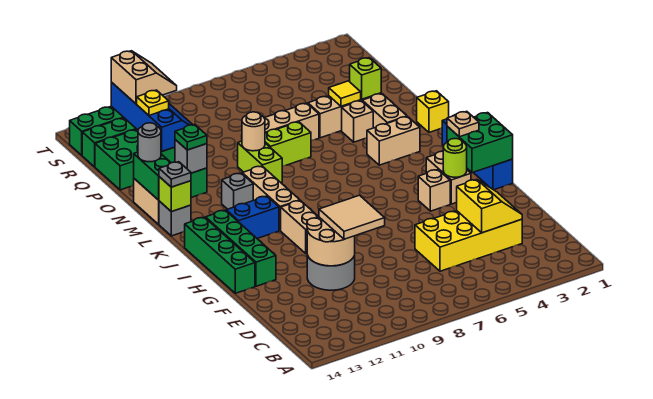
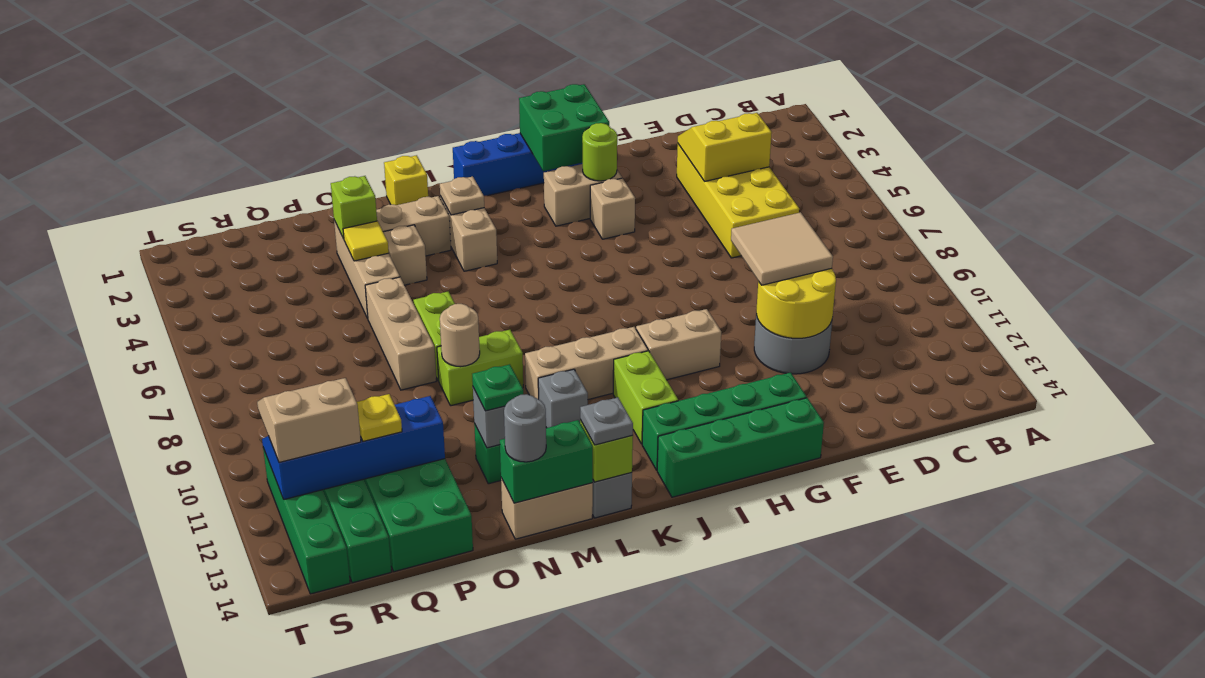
tan 2x2 round brick [307,217,355,266] -> yellow 2x2 round brick [756,268,836,338]
tan 1x1 plate [447,111,479,137] -> tan 1x1 plate moved to [440,176,484,215]
blue 1x2 brick [226,196,279,238] -> lime 1x2 brick [613,351,678,444]

